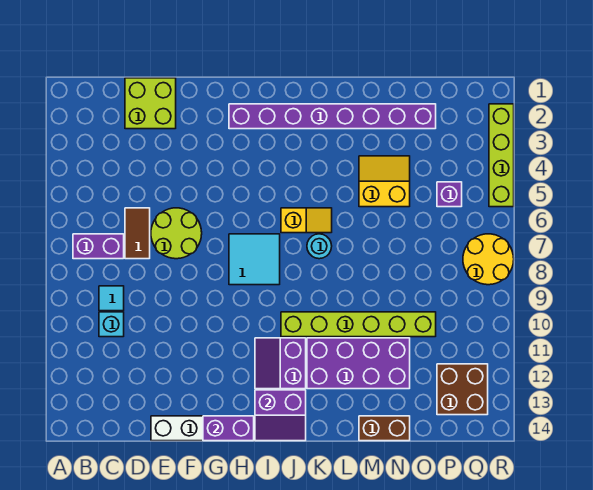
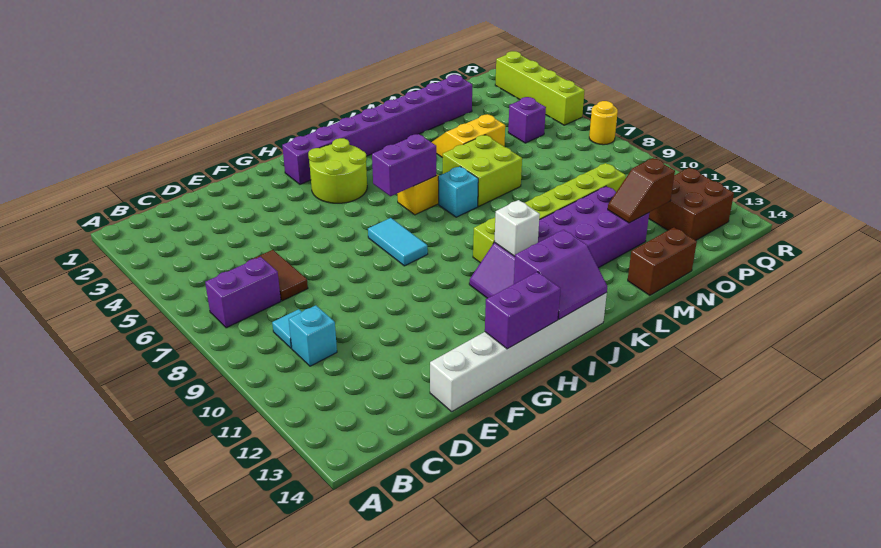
lime 2x2 brick [125,78,176,129] -> lime 2x2 brick moved to [443,135,522,206]
lime 2x2 round brick [151,208,202,259] -> lime 2x2 round brick moved to [308,138,367,203]
cyan 2x2 tile [229,234,280,285] -> cyan 1x2 tile [368,218,428,266]
none -> purple 1x2 brick [372,134,436,196]
none -> white 1x1 brick [494,200,540,256]
cyan 1x1 round brick [307,234,332,259] -> cyan 1x1 brick [438,167,478,217]
none -> brown 1x2 slope [608,158,675,223]
yellow 2x2 round brick [463,234,514,285] -> yellow 1x1 round brick [589,101,618,145]

